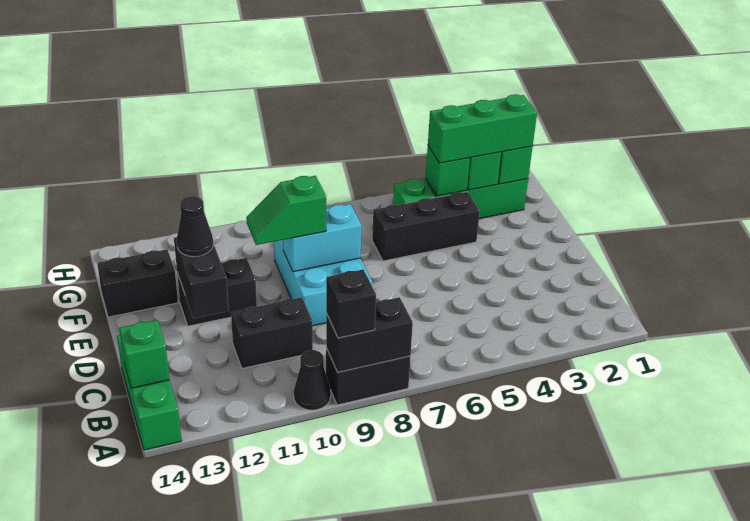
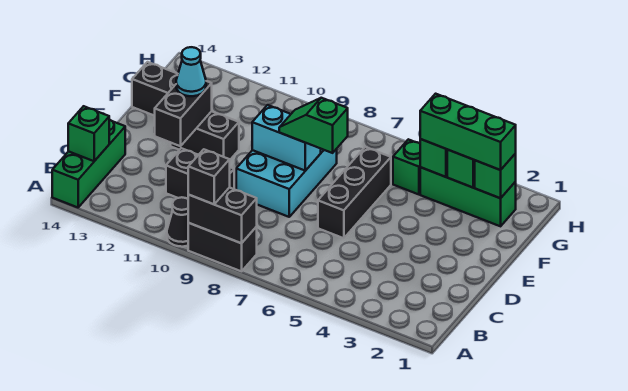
green 1x2 slope [246,176,326,245] -> green 1x2 slope moved to [279,98,348,153]
black 1x1 cone [177,196,213,257] -> cyan 1x1 cone [176,47,206,96]
black 1x3 brick [372,192,480,261] -> black 1x3 brick turned to [318,147,391,238]

